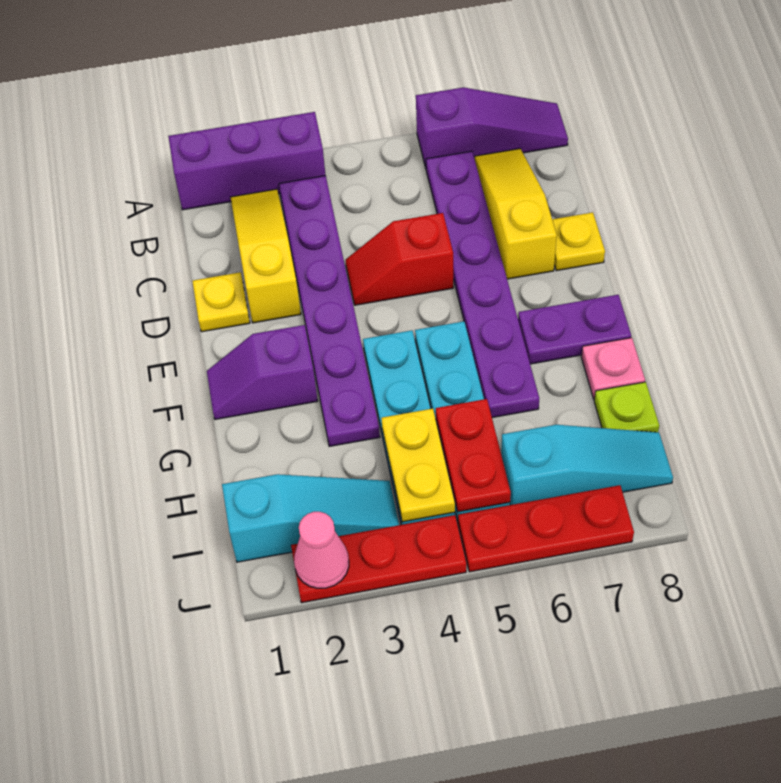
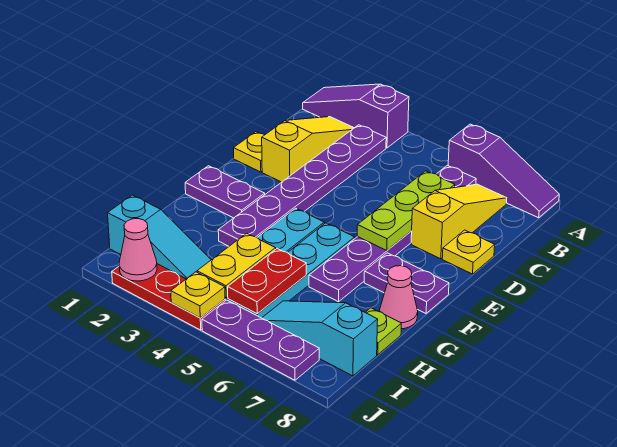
purple 1x3 brick [168,112,326,210] -> purple 1x3 slope [303,84,409,148]
none -> lime 1x3 plate [357,171,455,250]
red 1x2 slope [346,213,453,305] -> none
purple 1x2 slope [207,325,318,419] -> purple 1x2 plate [185,166,265,218]
pink 1x1 plate [581,338,645,399] -> pink 1x1 cone [379,266,418,329]
cyan 1x3 slope [501,425,673,505] -> cyan 1x3 slope turned to [262,301,378,376]
none -> yellow 1x1 plate [171,272,225,318]
red 1x3 plate [458,485,634,572] -> purple 1x3 plate [202,300,319,380]

